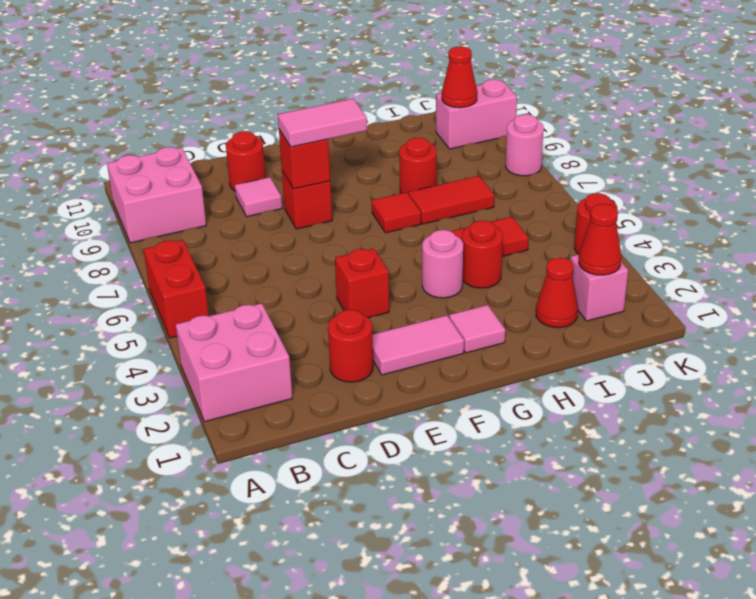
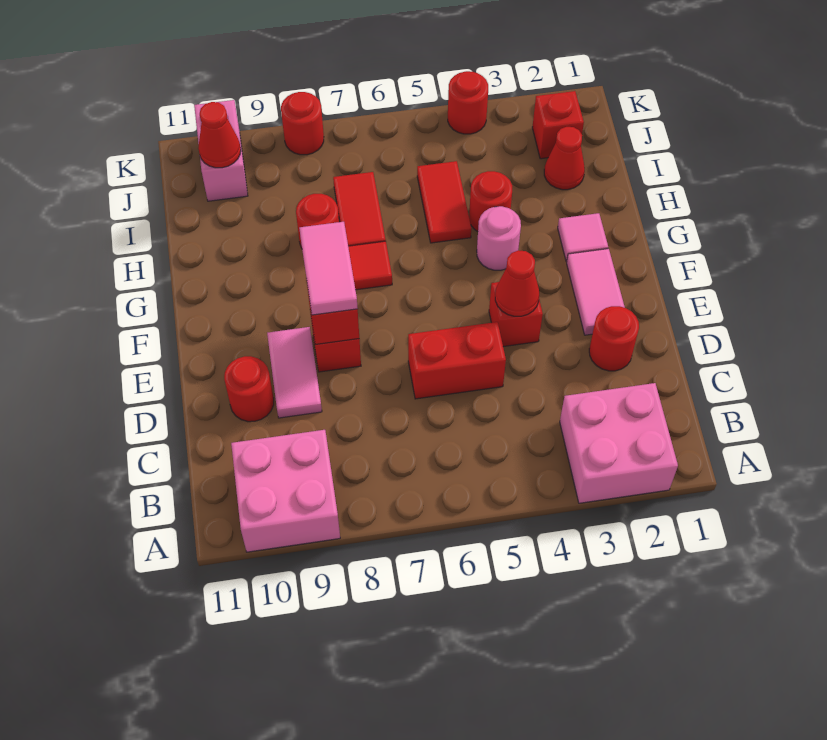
red 1x2 brick [144,240,209,338] -> red 1x2 brick moved to [408,322,506,399]
pink 1x1 tile [235,177,282,217] -> pink 1x2 tile [267,327,322,418]
pink 1x1 brick [571,254,628,321] -> red 1x1 brick [532,91,584,159]
red 1x1 cone [579,204,621,275] -> red 1x1 cone moved to [495,250,539,316]
pink 1x1 round brick [506,114,544,176] -> red 1x1 round brick [281,92,324,155]

